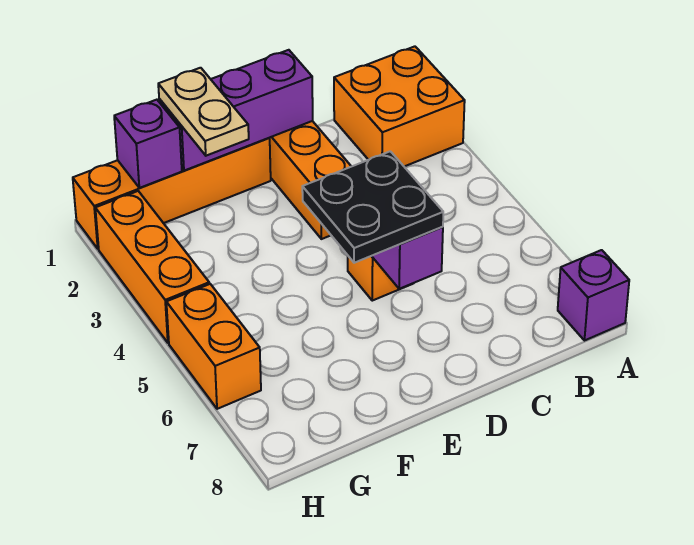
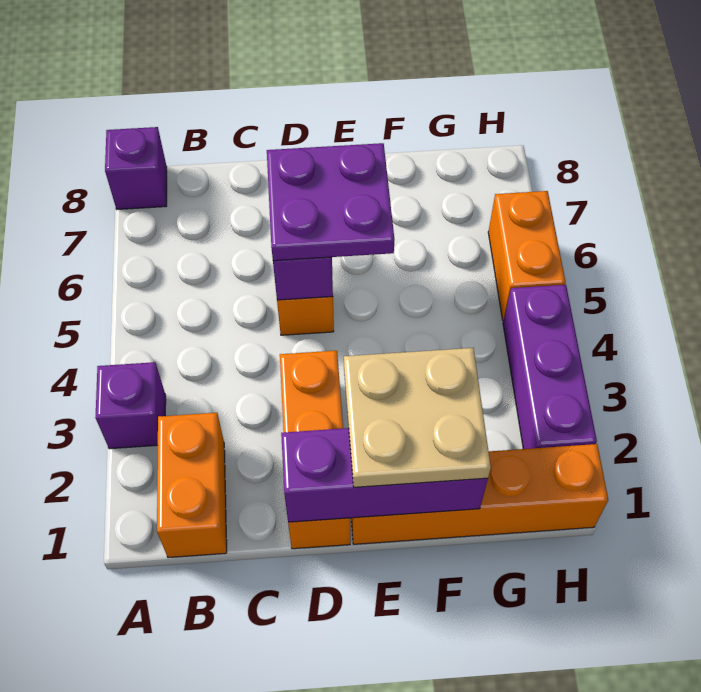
orange 2x2 brick [334,46,465,166] -> orange 1x2 brick [157,413,227,558]
black 2x2 plate [302,151,443,263] -> purple 2x2 plate [267,143,394,261]
tan 1x2 plate [158,68,249,156] -> tan 2x2 plate [344,348,491,487]
purple 1x1 brick [114,100,182,188] -> purple 1x1 brick moved to [95,362,166,449]
orange 1x3 brick [95,191,209,343] -> purple 1x3 brick [503,285,597,449]

